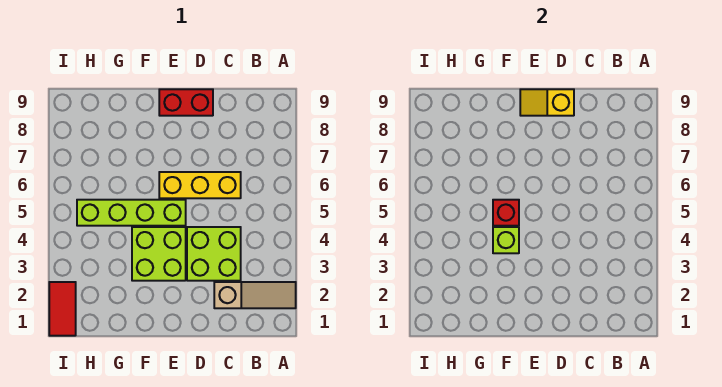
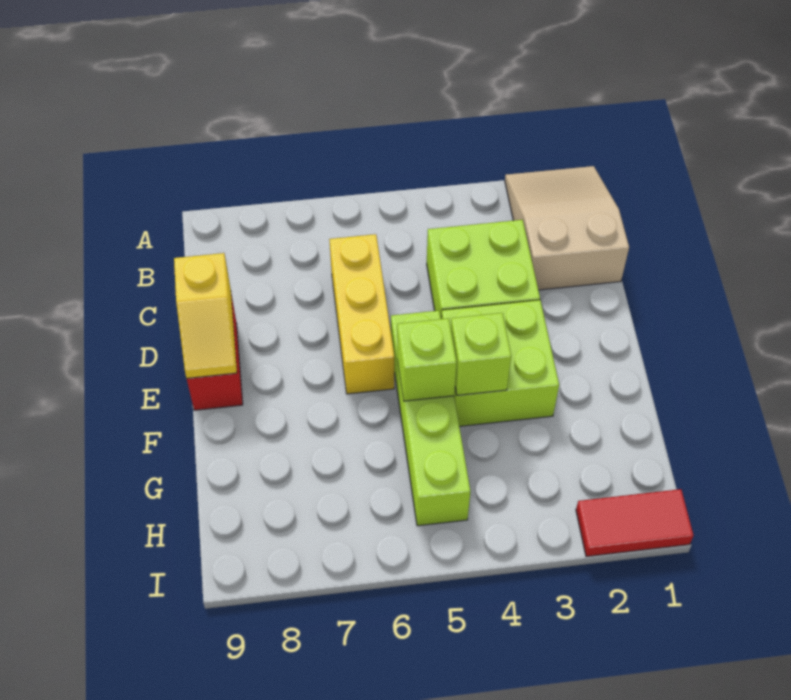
tan 1x3 slope [214,282,296,308] -> tan 2x3 slope [505,166,629,290]
red 1x1 brick [493,200,519,226] -> lime 1x1 brick [397,318,457,401]

